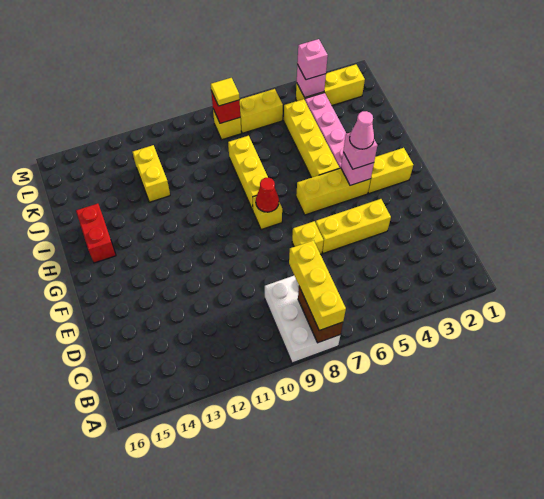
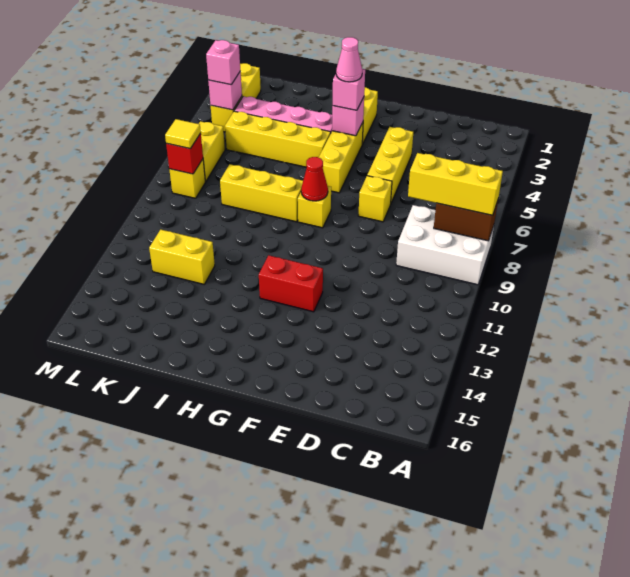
red 1x2 brick [76,204,116,263] -> red 1x2 brick moved to [259,255,323,312]

